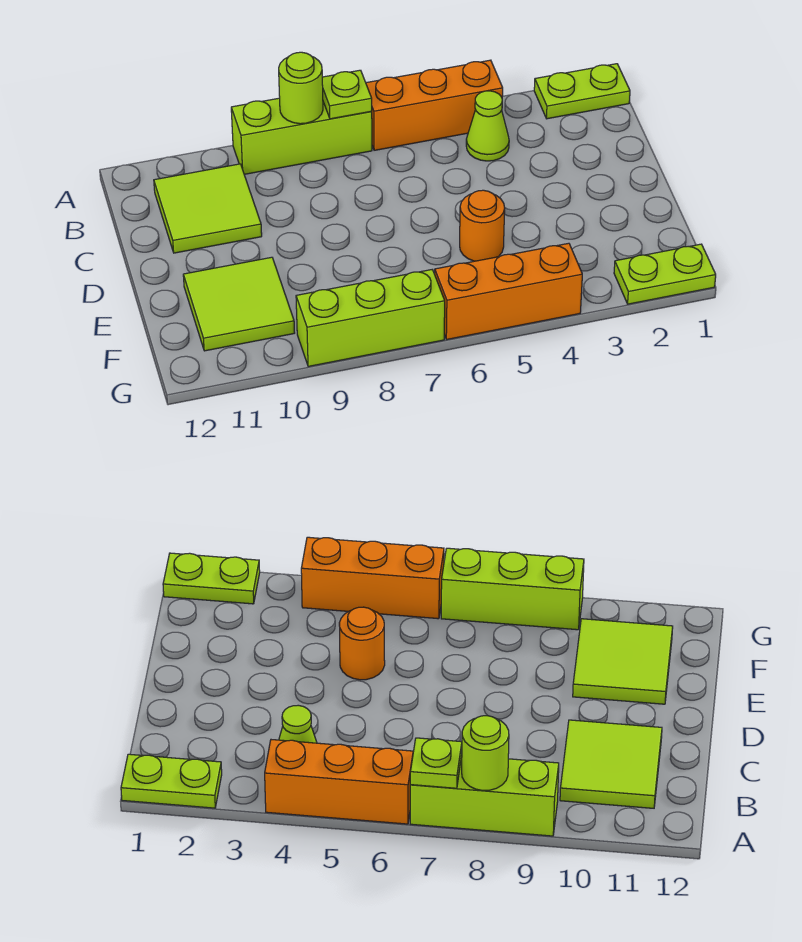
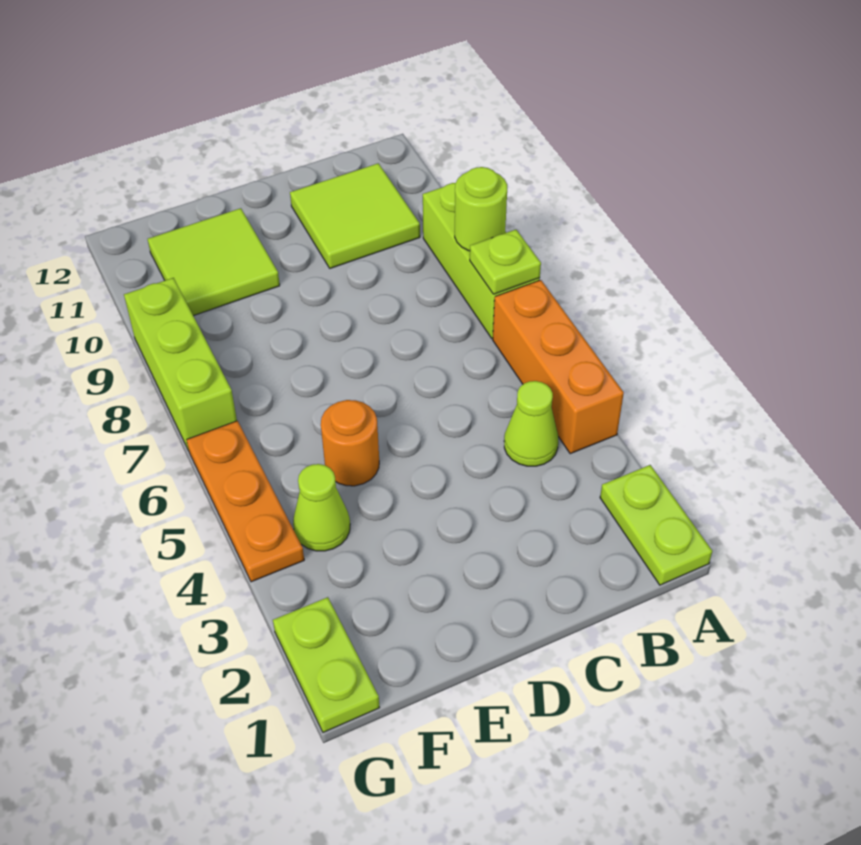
none -> lime 1x1 cone [293,464,350,551]
orange 1x3 brick [435,243,582,339] -> orange 1x3 plate [187,421,304,582]

